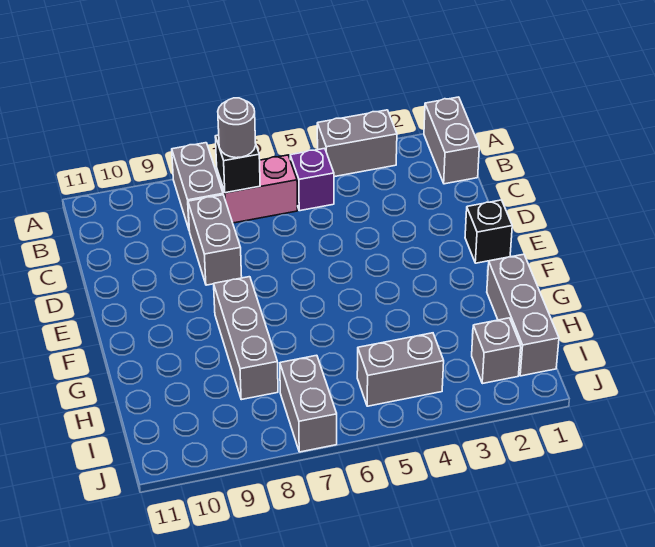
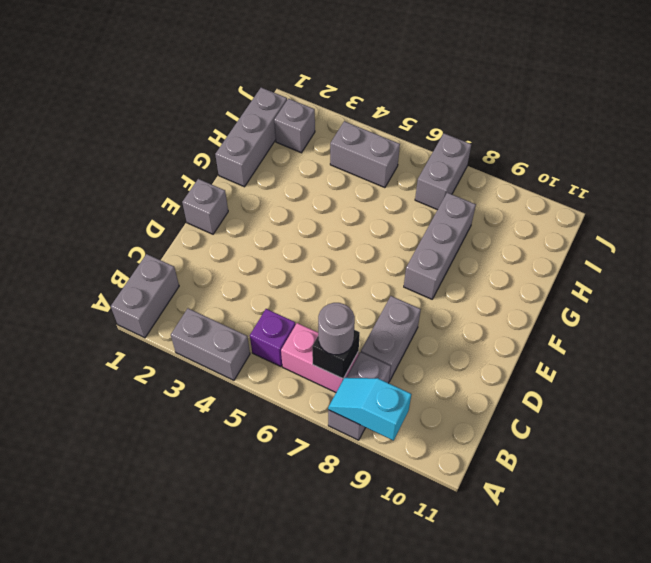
none -> cyan 1x2 slope [328,378,411,440]
black 1x1 brick [465,200,512,263] -> grey 1x1 brick [182,179,228,234]

